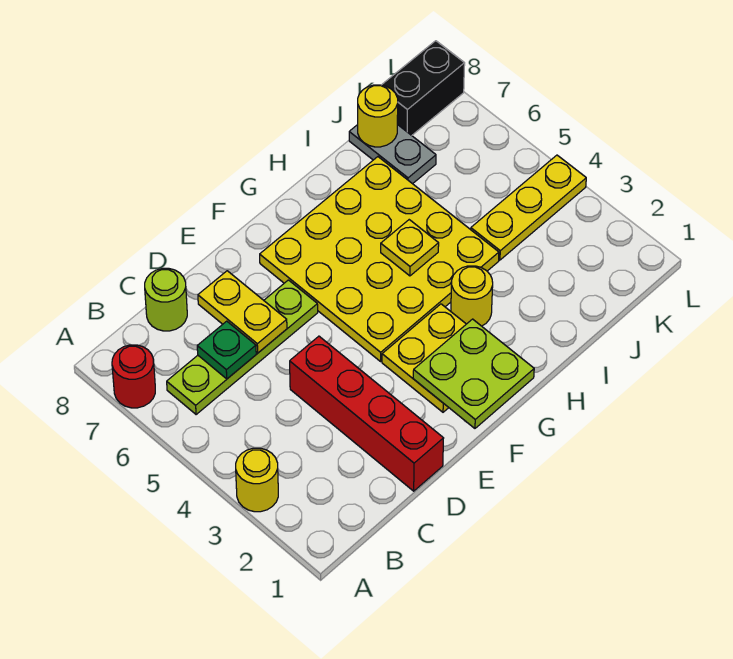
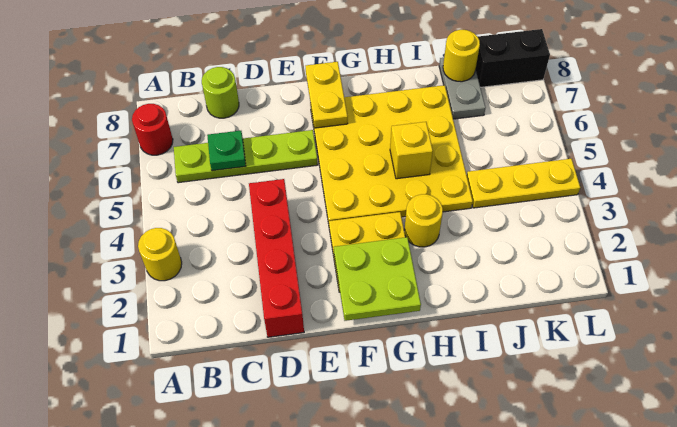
yellow 1x2 plate [198,271,287,353] -> yellow 1x2 plate moved to [306,62,348,128]
yellow 1x1 plate [381,220,439,276] -> yellow 1x1 brick [390,122,433,179]

